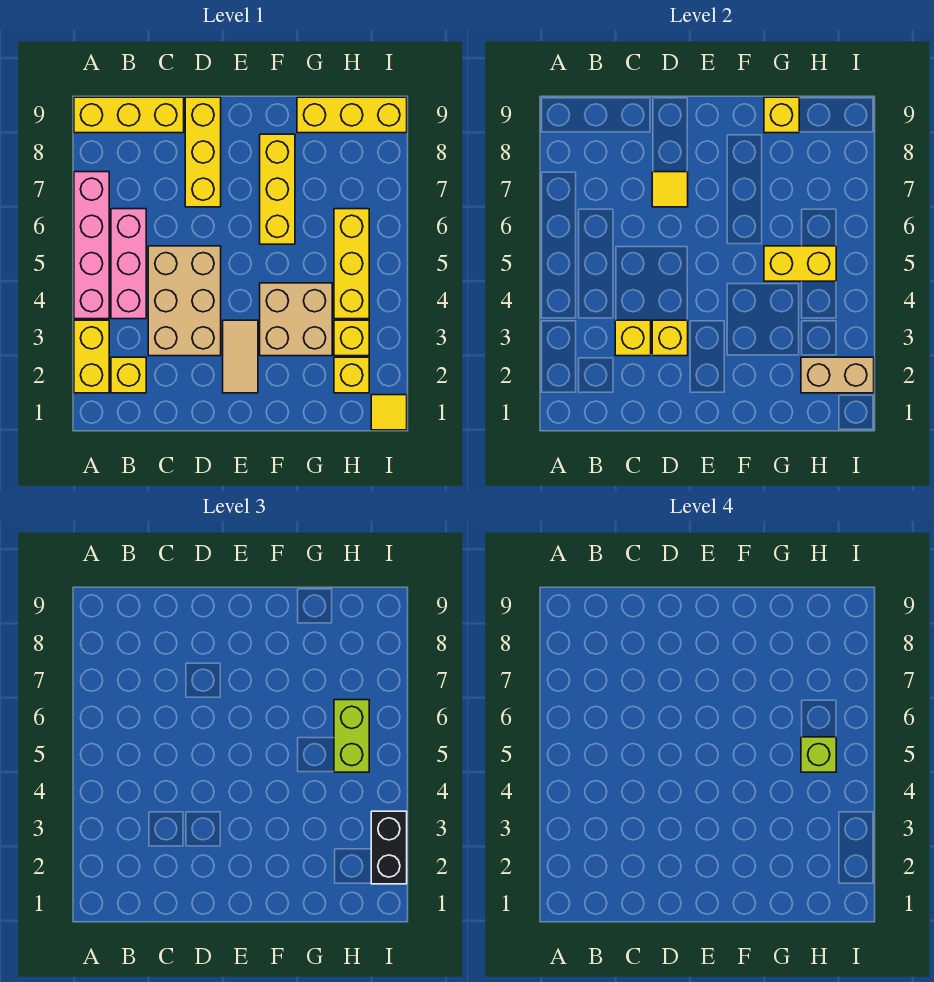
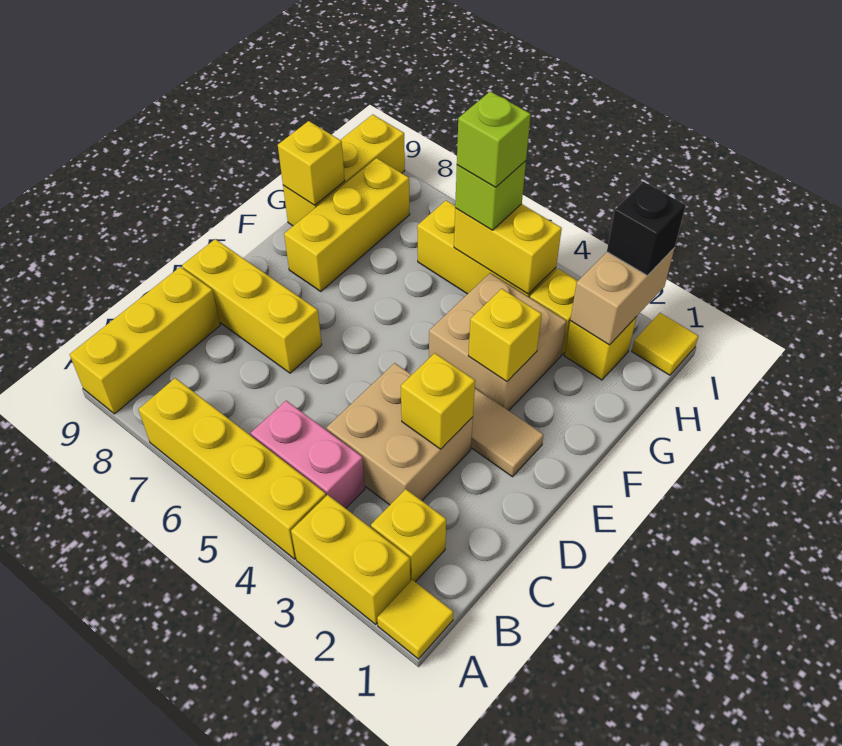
pink 1x4 brick [74,172,109,319] -> yellow 1x4 brick [139,378,326,559]
pink 1x3 brick [111,209,146,319] -> pink 1x2 brick [251,401,365,508]
tan 2x3 brick [148,246,221,356] -> tan 2x2 brick [326,363,473,505]
yellow 1x1 brick [615,320,651,356] -> yellow 1x1 brick moved to [468,289,542,381]
yellow 1x1 tile [652,172,688,207] -> yellow 1x1 tile moved to [377,580,453,659]
yellow 1x3 brick [260,134,295,244] -> yellow 1x3 brick turned to [284,158,410,291]
yellow 1x2 brick [764,246,836,281] -> yellow 1x2 brick turned to [454,204,562,294]
lime 1x2 brick [334,700,369,772] -> lime 1x1 brick [455,161,526,230]
black 1x2 brick [371,811,407,884] -> black 1x1 brick [607,182,686,276]

